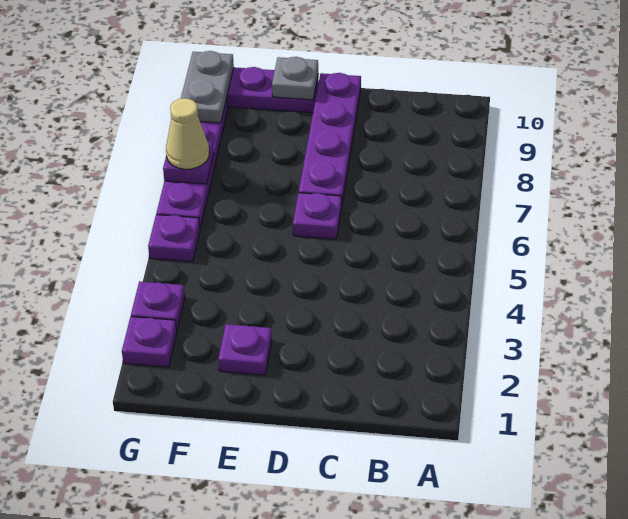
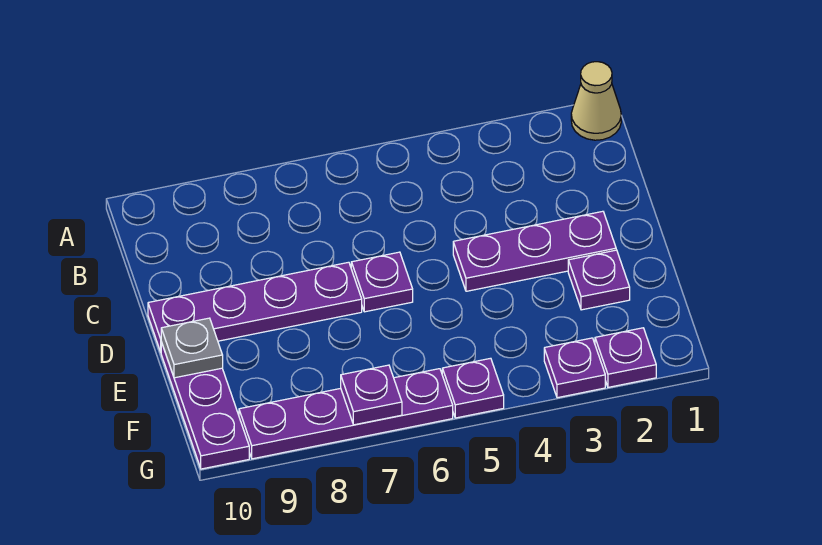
none -> purple 1x3 plate [453,211,616,291]
tan 1x1 cone [166,98,209,169] -> tan 1x1 cone moved to [571,62,621,140]
grey 1x2 plate [181,51,234,123] -> none

